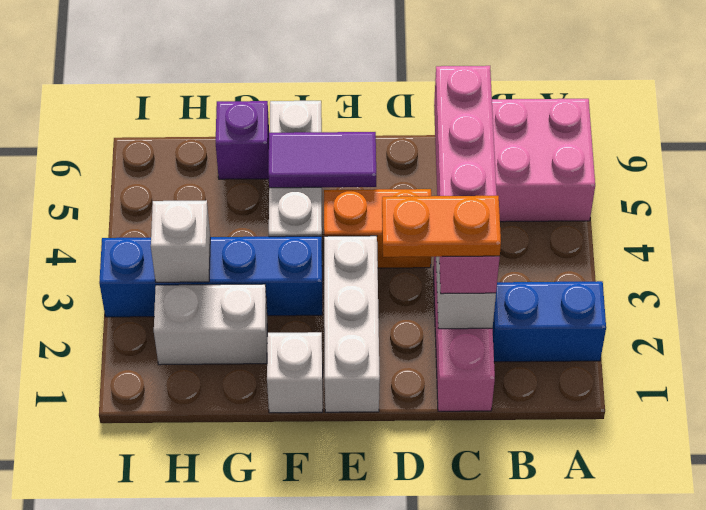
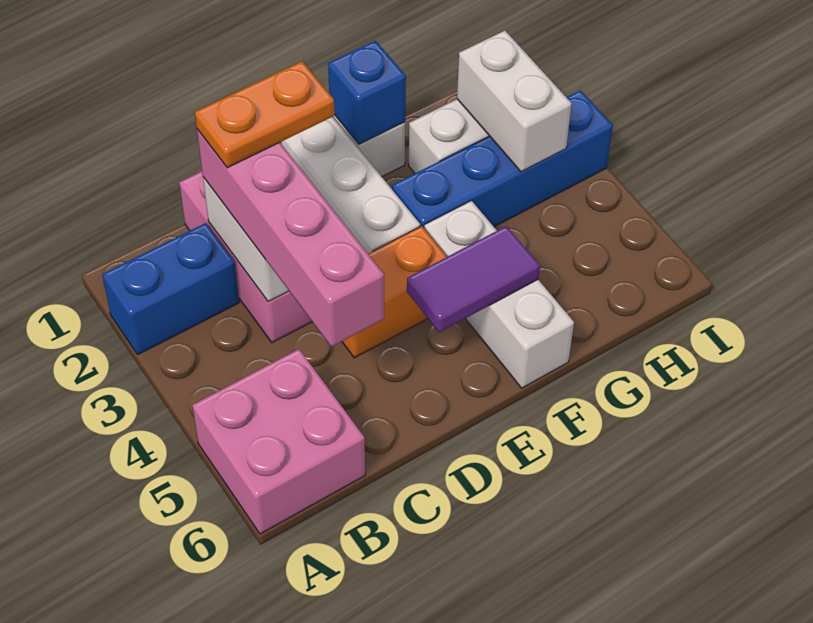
none -> blue 1x1 brick [328,41,406,144]
purple 1x1 brick [216,101,269,179] -> none
white 1x1 brick [151,200,210,282] -> white 1x2 brick [457,31,572,172]

